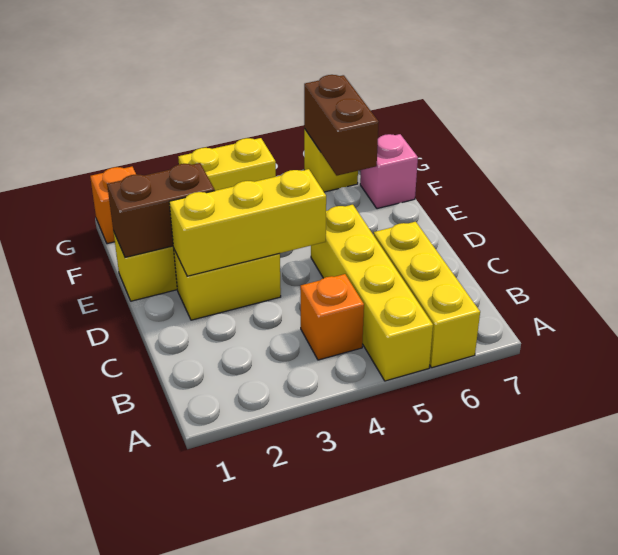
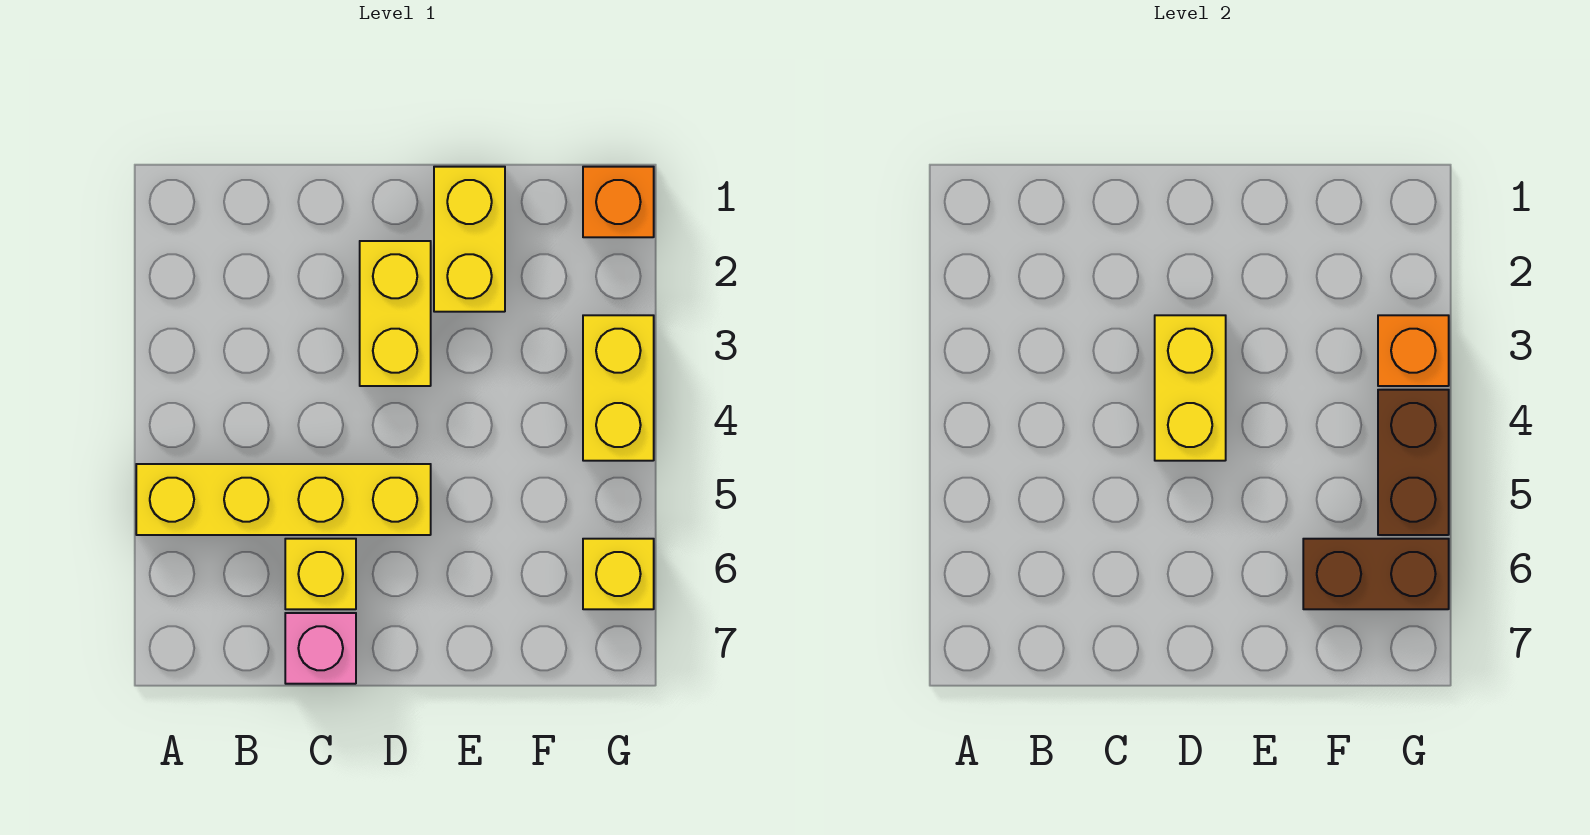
yellow 1x3 brick [374,222,480,368] -> yellow 1x1 brick [285,539,356,609]
orange 1x1 brick [300,274,364,360] -> orange 1x1 brick moved to [1378,315,1449,386]
yellow 1x3 brick [169,169,326,276] -> yellow 1x2 brick [1155,315,1226,461]
brown 1x2 brick [107,163,215,257] -> brown 1x2 brick moved to [1378,390,1449,535]
pink 1x1 brick [360,134,418,209] -> pink 1x1 brick moved to [285,613,356,684]

